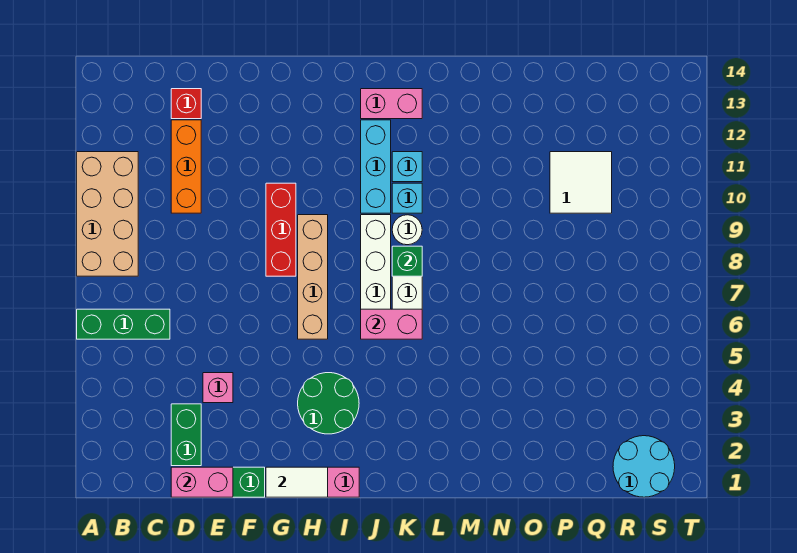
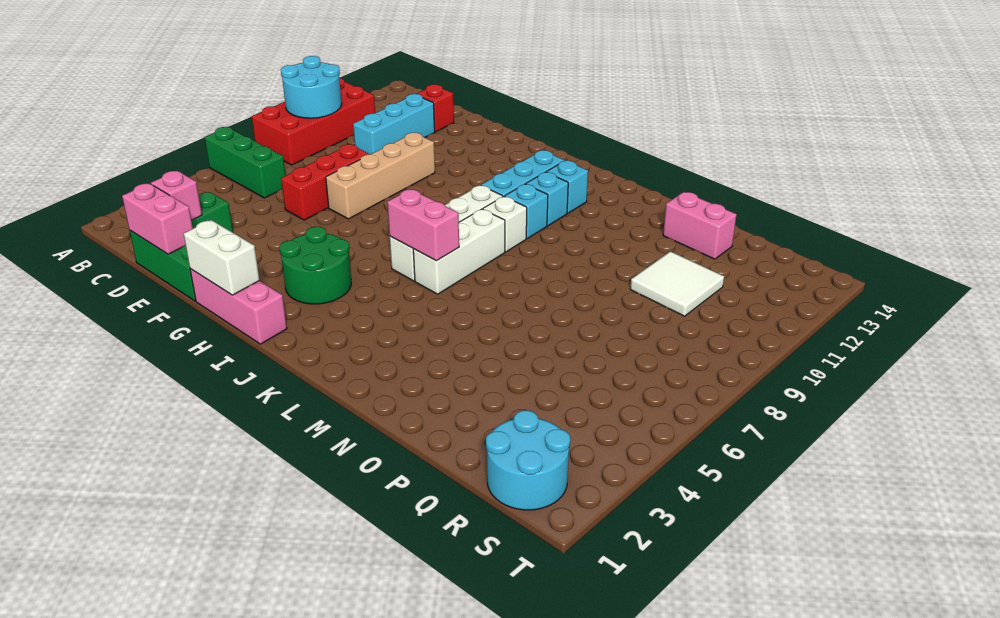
tan 2x4 brick [77,152,138,276] -> red 2x4 brick [252,78,375,165]
none -> cyan 2x2 round brick [281,56,342,118]
orange 1x3 brick [171,120,201,213] -> cyan 1x3 brick [353,94,435,155]
pink 1x1 brick [203,373,233,403] -> pink 1x1 brick moved to [151,171,202,220]
white 1x2 tile [266,467,328,497] -> white 1x2 brick [184,220,259,295]
red 1x3 brick [266,183,296,276] -> red 1x3 brick moved to [281,144,370,220]
tan 1x4 brick [298,215,328,339] -> tan 1x4 brick moved to [326,132,435,219]
pink 1x2 brick [361,89,422,119] -> pink 1x2 brick moved to [663,192,737,259]
green 1x1 brick [392,246,422,276] -> none
white 1x1 round brick [392,215,422,245] -> white 1x1 brick [483,196,527,252]
none -> cyan 1x1 brick [547,161,588,213]

